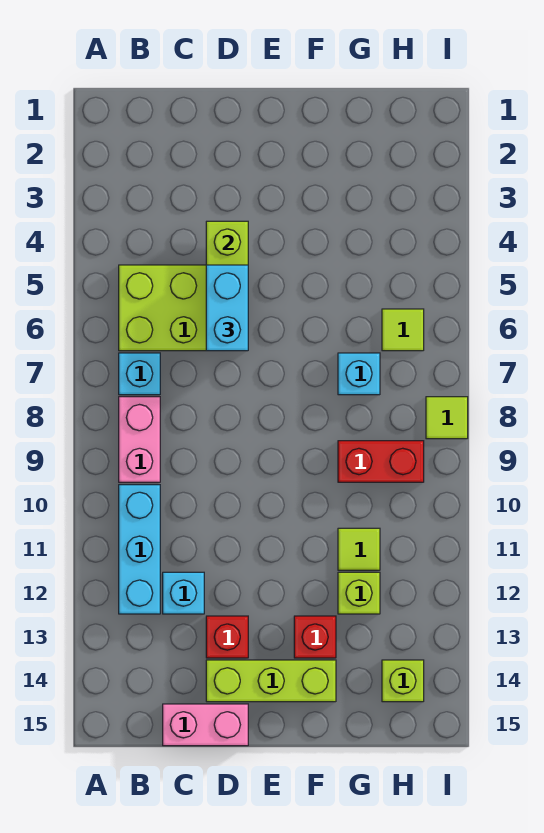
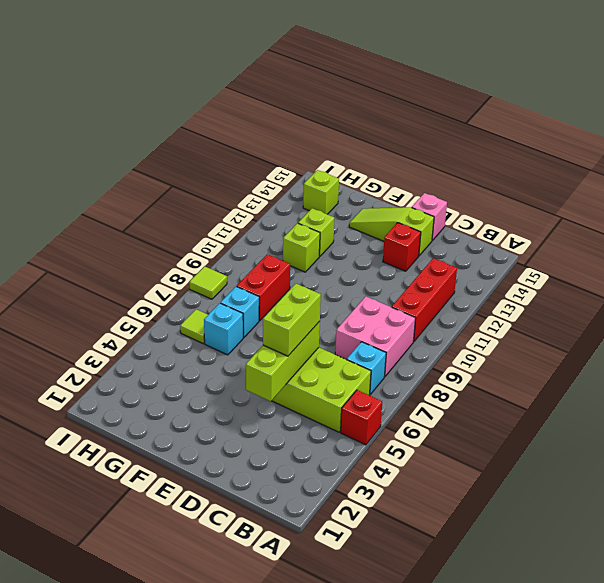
pink 1x2 brick [119,397,160,482] -> pink 2x2 brick [335,296,415,376]
cyan 1x3 brick [119,485,160,614] -> red 1x3 brick [392,258,457,342]
cyan 1x1 brick [163,572,204,614] -> cyan 1x1 brick moved to [204,303,243,355]
pink 1x2 brick [163,704,248,746] -> pink 1x1 brick [412,193,447,240]
cyan 1x2 brick [206,265,248,351] -> lime 1x2 brick [263,284,321,356]
lime 1x3 brick [206,660,336,702] -> lime 1x3 slope [349,207,434,256]
red 1x1 brick [294,616,336,658] -> red 1x1 brick moved to [341,390,382,445]
red 1x2 brick [338,441,424,482] -> red 1x2 brick turned to [237,254,290,321]
lime 1x1 tile [338,528,380,570] -> lime 1x1 brick [283,223,320,272]

